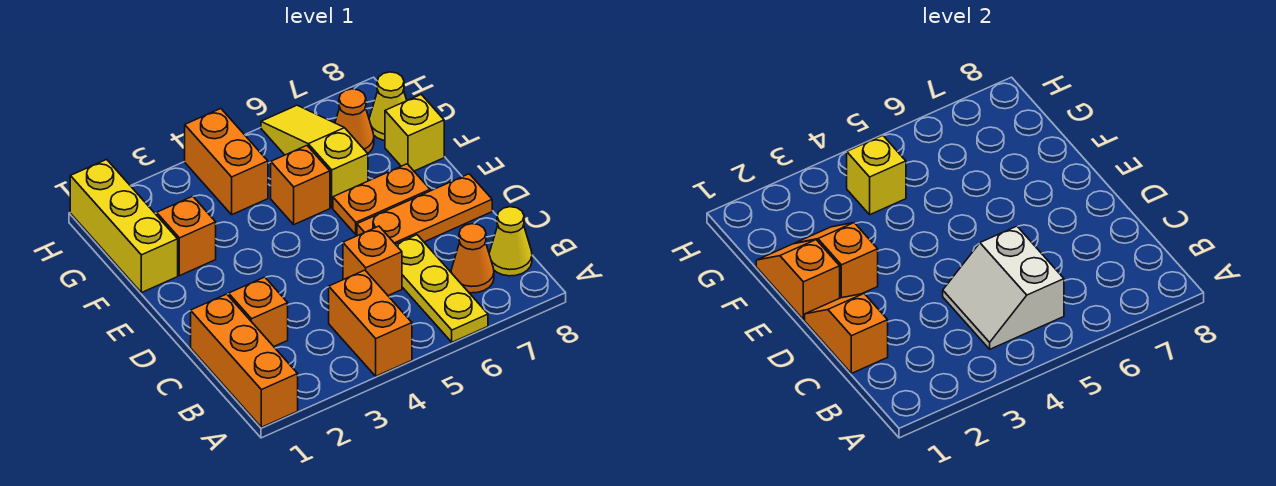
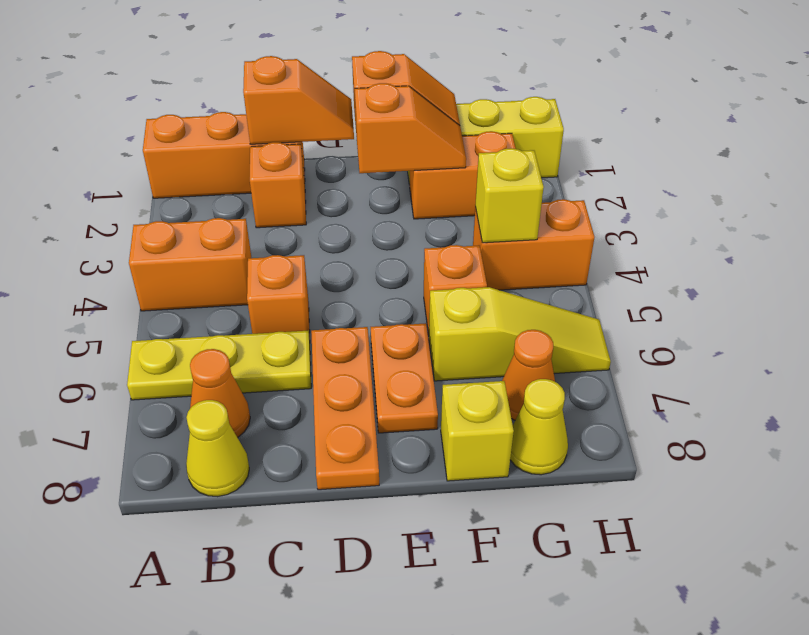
white 2x2 slope [943,226,1064,349] -> none
orange 1x1 brick [157,196,216,276] -> orange 1x2 brick [410,131,516,219]

